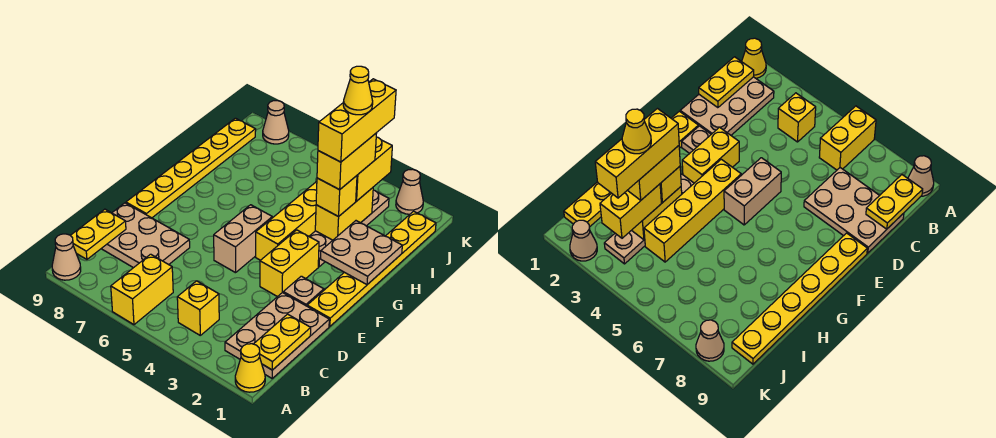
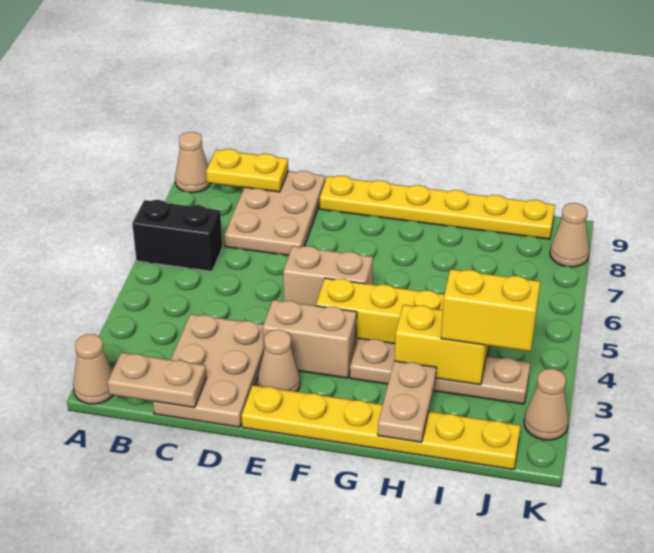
yellow 1x1 cone [235,344,265,392] -> tan 1x1 cone [73,334,113,404]
yellow 1x2 brick [111,254,173,325] -> black 1x2 brick [132,200,222,271]
tan 2x3 plate [225,292,329,378] -> tan 2x3 plate turned to [153,314,264,427]
yellow 1x2 plate [254,314,311,370] -> tan 1x2 plate [108,353,207,407]
yellow 1x1 brick [177,281,219,335] -> none
tan 1x1 plate [283,276,324,306] -> tan 1x1 cone [258,330,300,392]
yellow 1x2 brick [260,230,319,297] -> tan 1x2 brick [263,300,357,378]
tan 2x2 plate [321,221,402,285] -> tan 1x2 plate [378,361,437,442]
yellow 1x1 brick [316,176,357,217] -> none
yellow 1x2 brick [317,133,377,190] -> none
yellow 1x3 brick [318,79,396,162] -> none
yellow 1x1 cone [343,66,373,115] -> none

